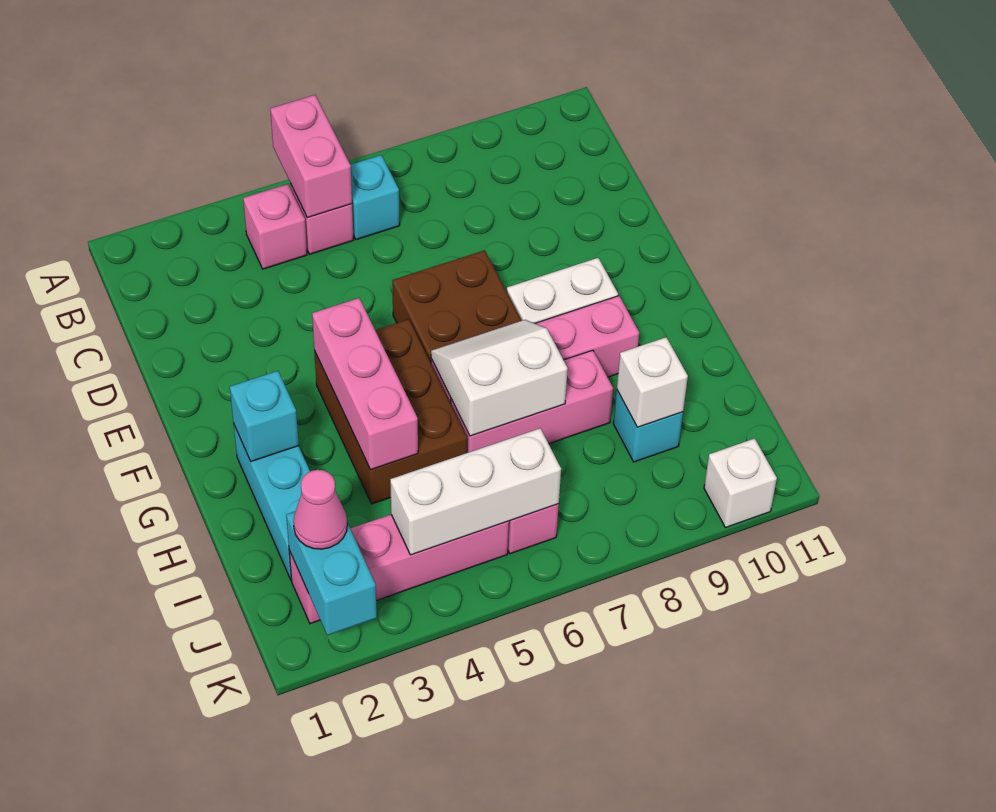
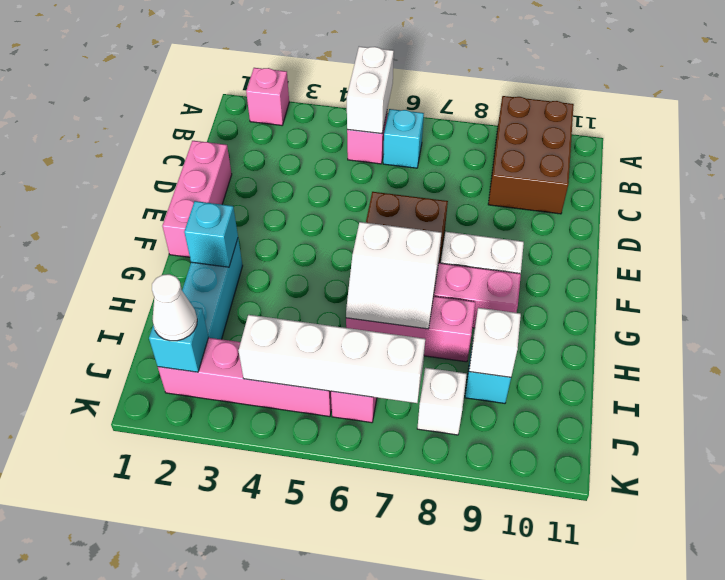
pink 1x2 brick [270,95,352,217] -> white 1x2 brick [347,47,394,134]
pink 1x1 brick [243,184,307,269] -> pink 1x1 brick moved to [246,68,289,125]
brown 2x3 brick [314,319,467,504] -> brown 2x3 brick moved to [488,96,574,214]
pink 1x3 brick [312,298,418,470] -> pink 1x3 brick moved to [162,141,232,257]
white 2x2 slope [431,320,568,436] -> white 2x2 slope turned to [346,222,441,329]
cyan 1x2 brick [286,511,377,635] -> cyan 1x1 brick [149,307,208,372]
pink 1x1 cone [294,470,347,549] -> white 1x1 cone [152,274,197,341]
white 1x3 brick [390,428,561,555] -> white 1x4 brick [239,315,425,403]
white 1x1 brick [704,438,777,528] -> white 1x1 brick moved to [417,368,467,435]

